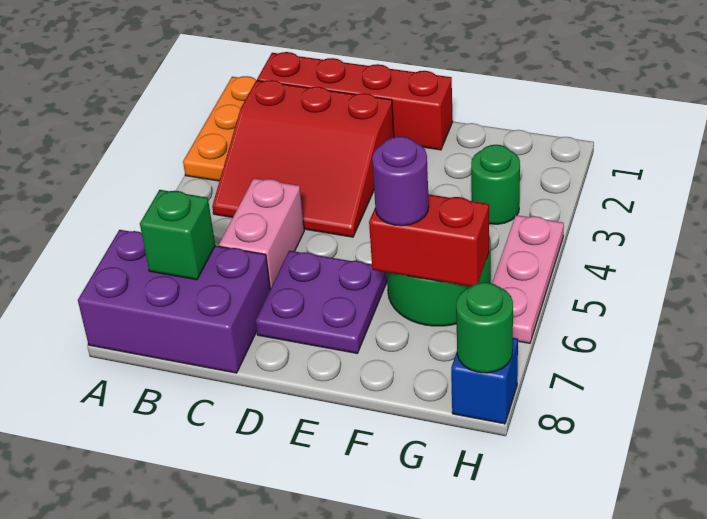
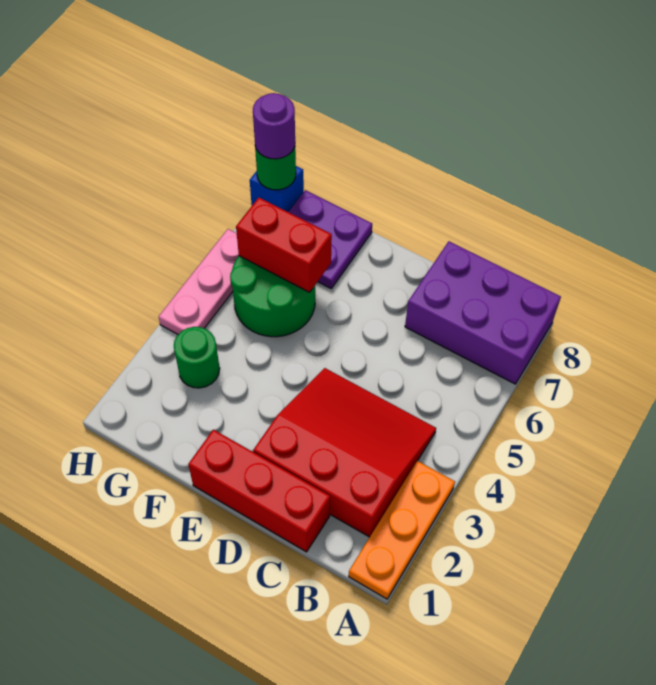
red 1x4 brick [257,52,453,150] -> red 1x3 brick [188,430,330,552]
green 1x1 brick [140,190,215,280] -> none
pink 1x2 brick [219,179,304,289] -> none
purple 2x2 plate [256,251,387,353] -> purple 2x2 plate moved to [289,190,372,288]
purple 1x1 round brick [372,136,429,226] -> purple 1x1 round brick moved to [253,93,295,159]

